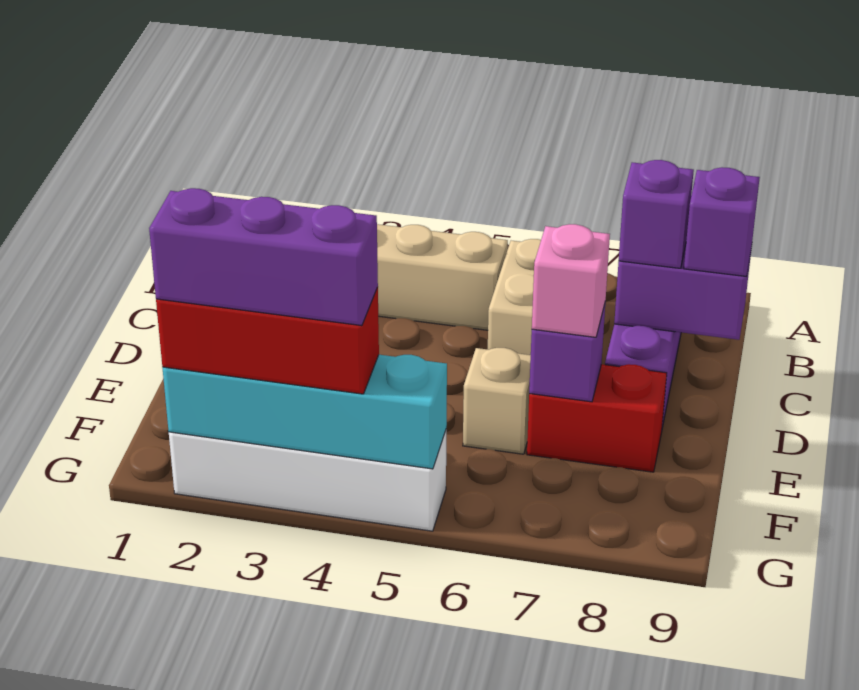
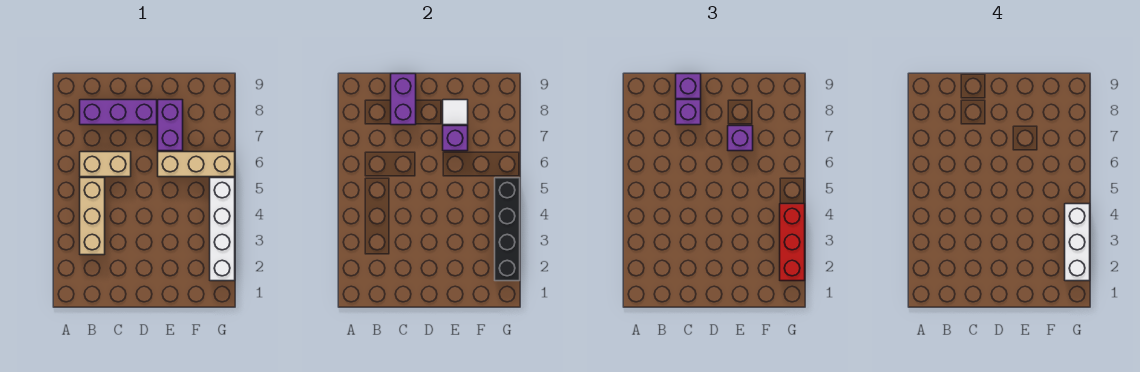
tan 1x1 brick [463,348,531,454] -> tan 1x3 brick [158,152,235,177]
red 1x2 brick [527,364,667,472] -> purple 1x2 brick [158,100,183,151]
pink 1x1 brick [532,224,610,337] -> purple 1x1 brick [728,126,753,151]
none -> white 1x1 tile [443,100,468,125]
cyan 1x4 brick [163,355,447,469] -> black 1x4 brick [495,178,520,281]
purple 1x3 brick [149,188,378,326] -> white 1x3 brick [1065,204,1090,281]

